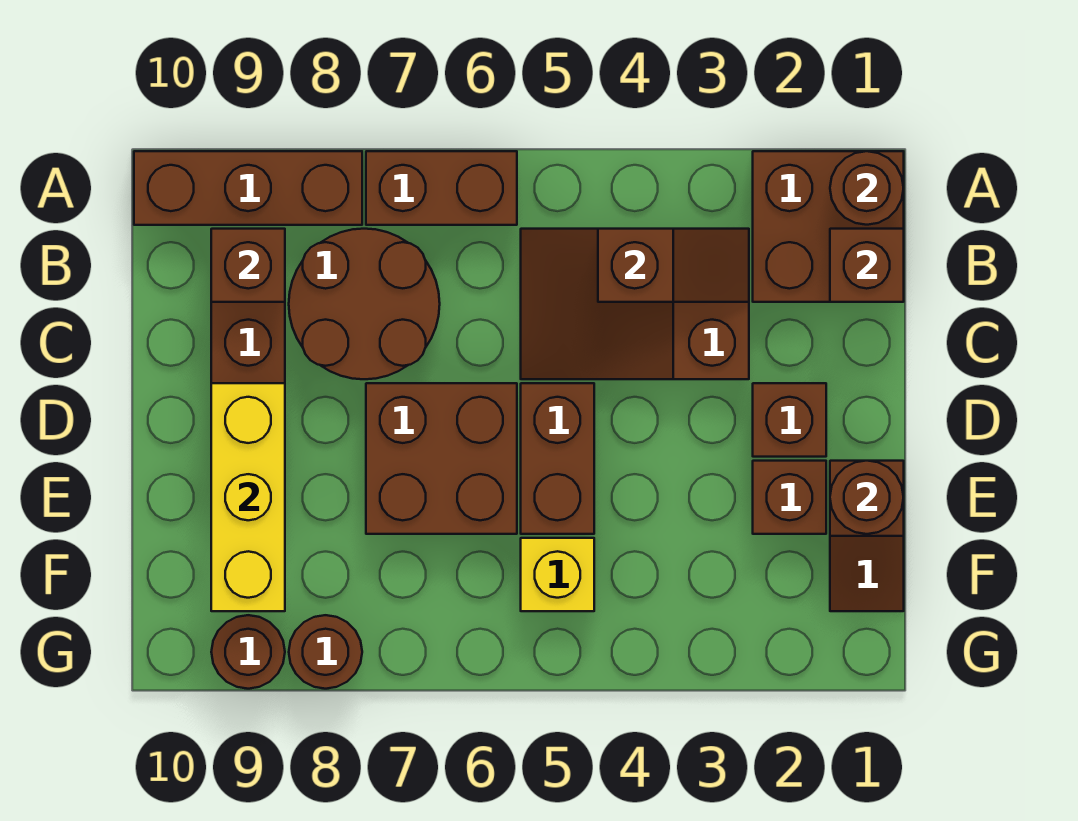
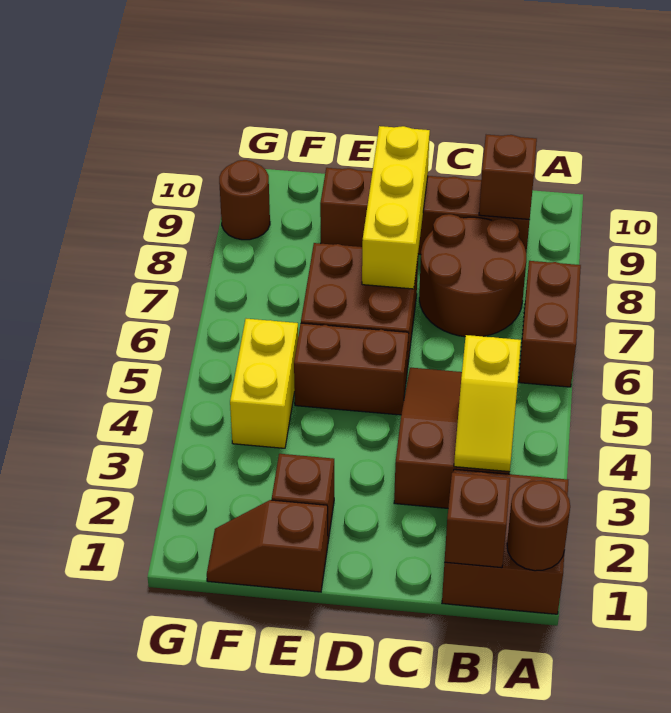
brown 1x3 brick [134,151,362,225] -> none
brown 1x2 slope [598,229,749,302] -> yellow 1x2 slope [454,335,521,472]
brown 1x1 brick [753,383,826,457] -> none
yellow 1x3 brick [211,383,285,611] -> yellow 1x3 brick turned to [362,126,430,289]
brown 1x1 round brick [830,461,904,534] -> none
yellow 1x1 brick [521,538,594,611] -> yellow 1x2 brick [230,319,298,448]
brown 1x1 round brick [289,615,362,689] -> none

